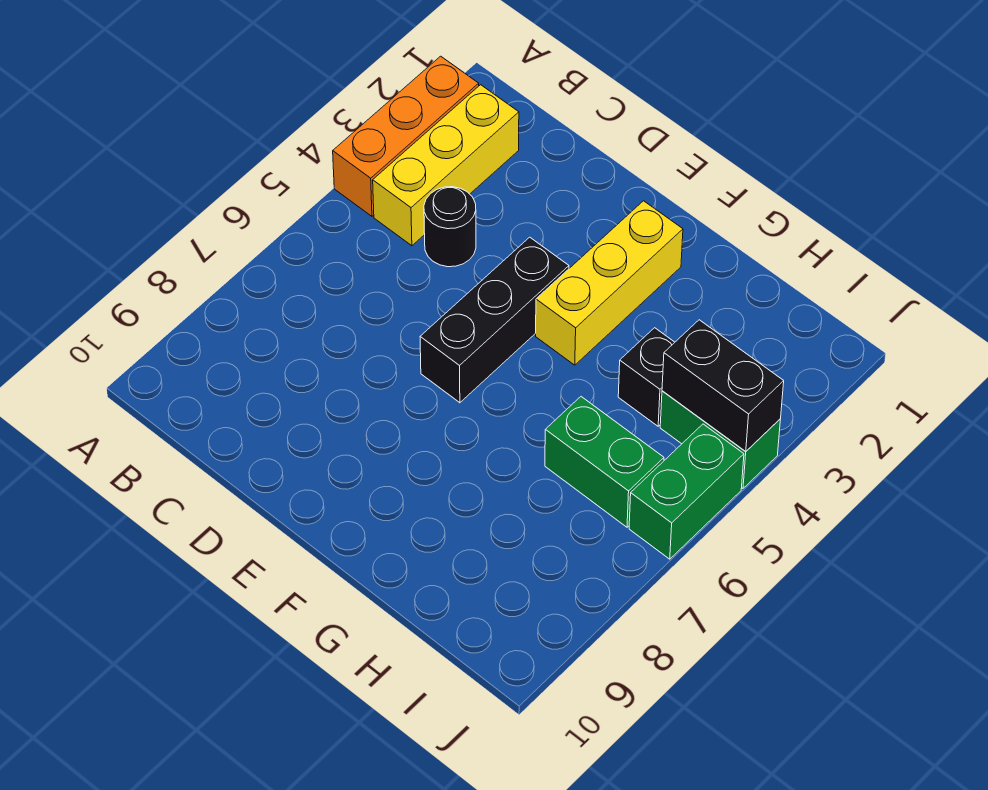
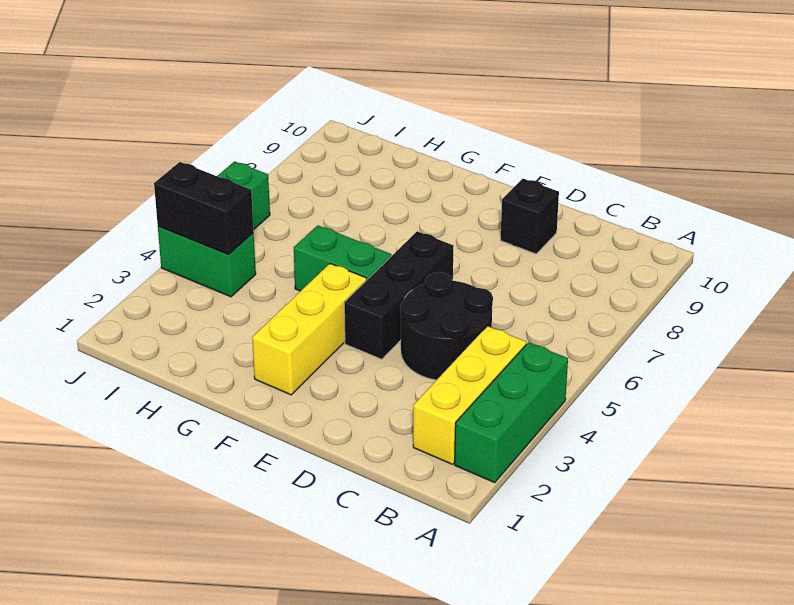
orange 1x3 brick [333,56,479,216] -> green 1x3 brick [455,342,568,483]
black 1x1 round brick [424,187,476,267] -> black 2x2 round brick [400,272,493,380]
black 1x1 brick [618,328,675,426] -> black 1x1 brick moved to [501,179,559,254]
green 1x2 brick [545,397,664,527] -> green 1x2 brick moved to [294,225,391,291]

